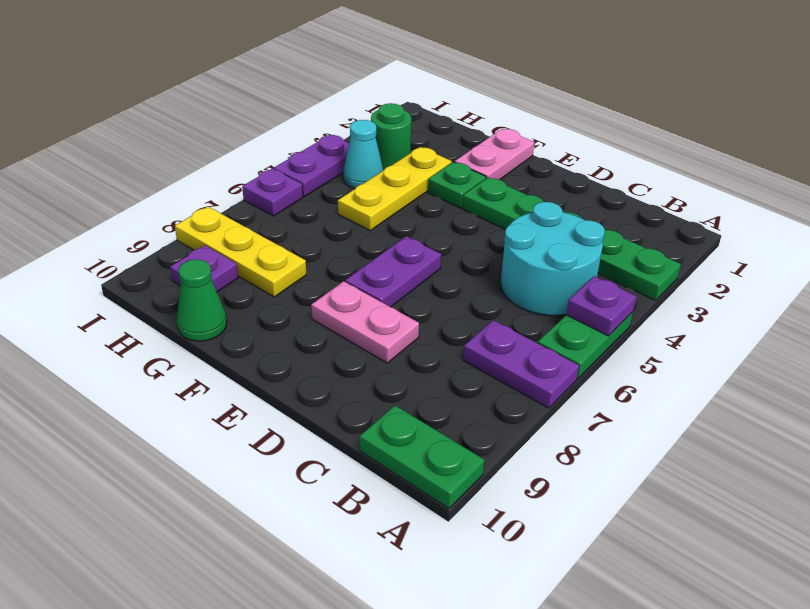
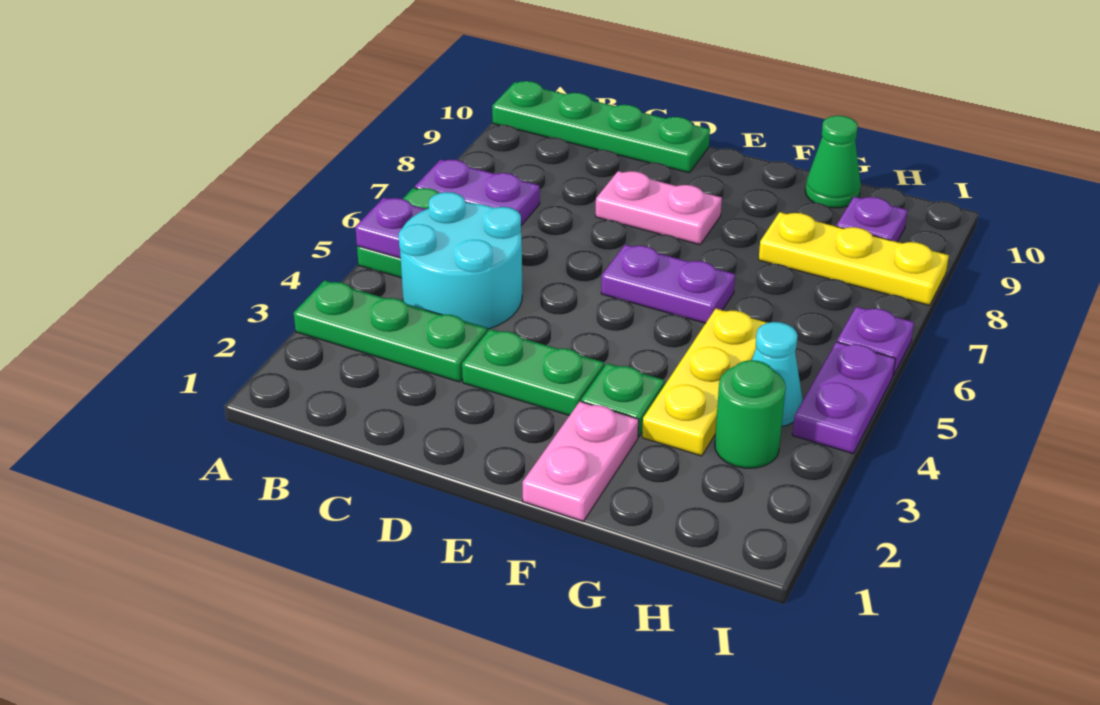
green 1x2 plate [360,406,484,508] -> green 1x4 plate [492,81,710,173]
purple 1x2 plate [345,236,441,307] -> purple 1x2 plate turned to [601,245,735,323]

